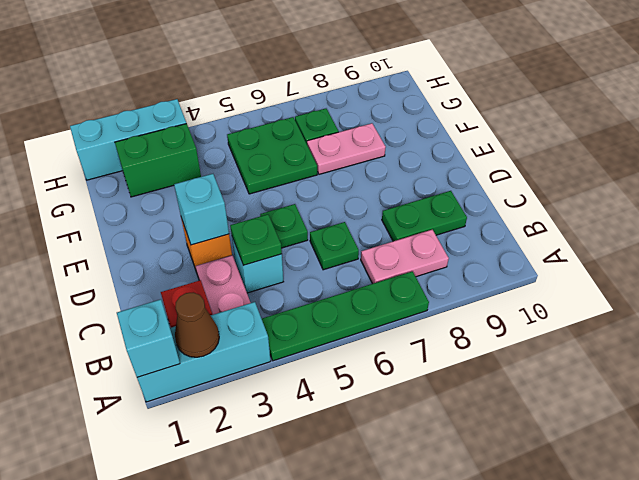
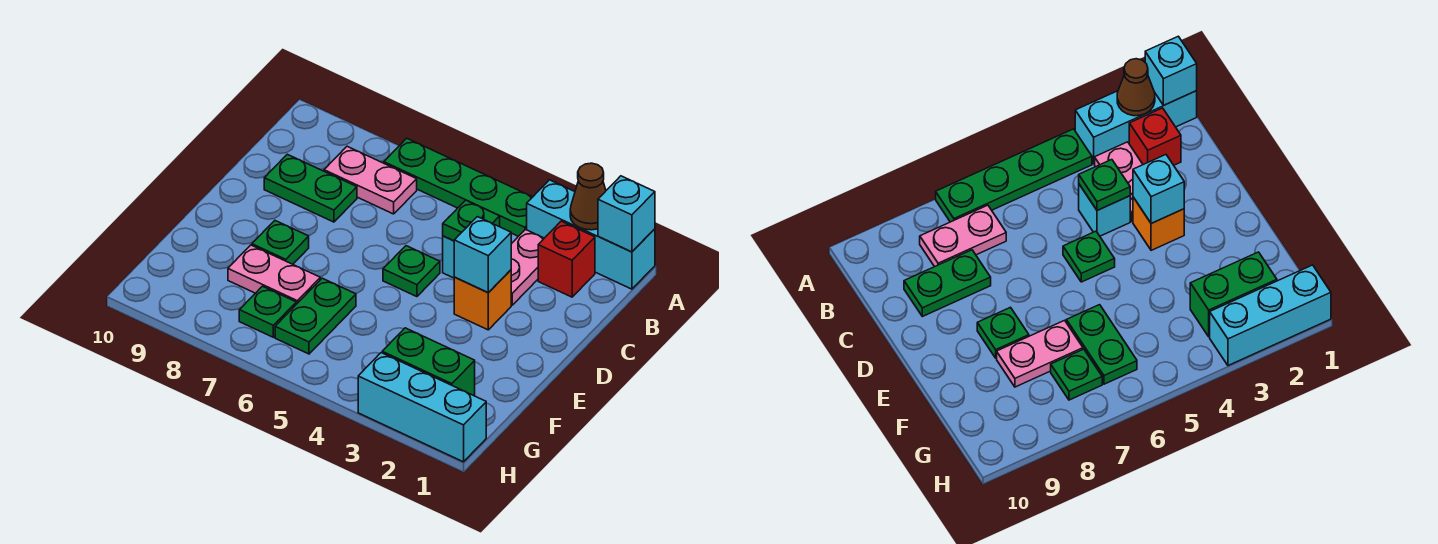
green 1x1 plate [310,222,359,270] -> green 1x1 plate moved to [252,221,309,264]
green 2x2 plate [227,117,317,194] -> green 1x2 plate [275,278,356,354]

